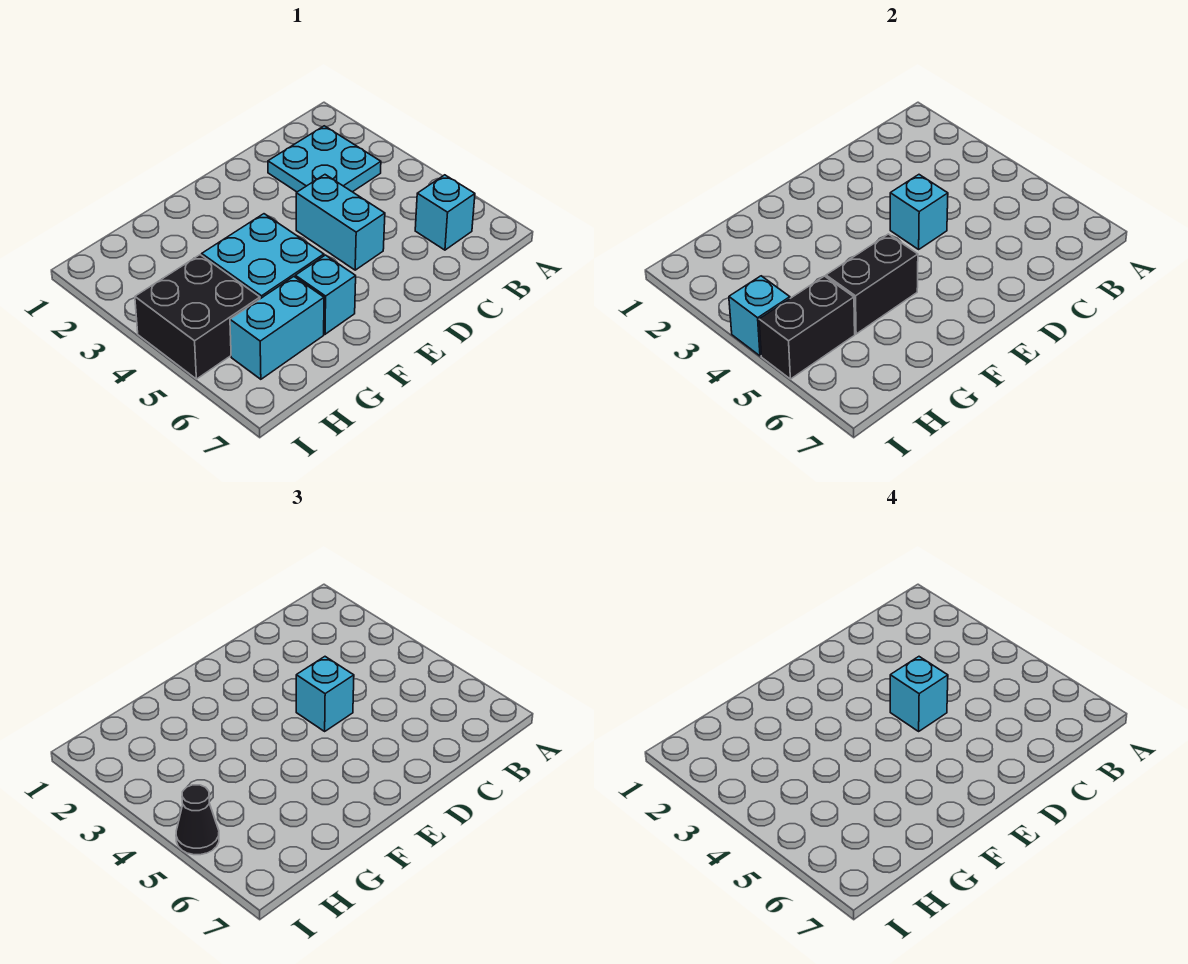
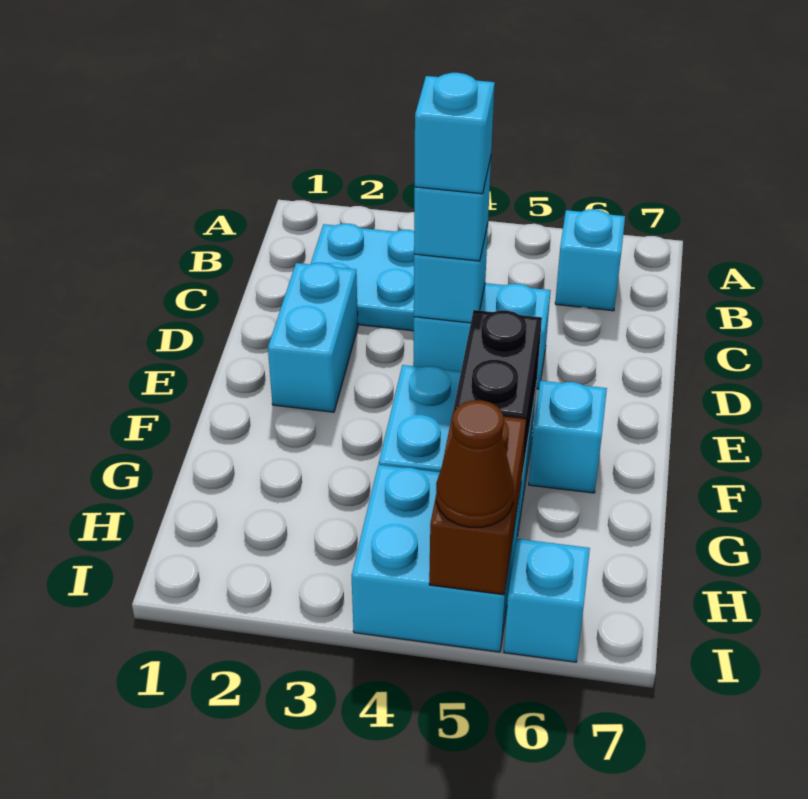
cyan 1x2 brick [230,277,324,379] -> cyan 1x2 brick moved to [268,263,358,412]
black 2x2 brick [135,255,260,379] -> cyan 2x2 brick [352,465,521,652]
black 1x2 brick [759,276,855,379] -> brown 1x2 brick [429,411,526,595]
cyan 1x1 brick [729,276,790,356] -> cyan 1x1 brick moved to [504,539,590,662]
black 1x1 cone [176,785,219,855] -> brown 1x1 cone [436,400,514,527]

